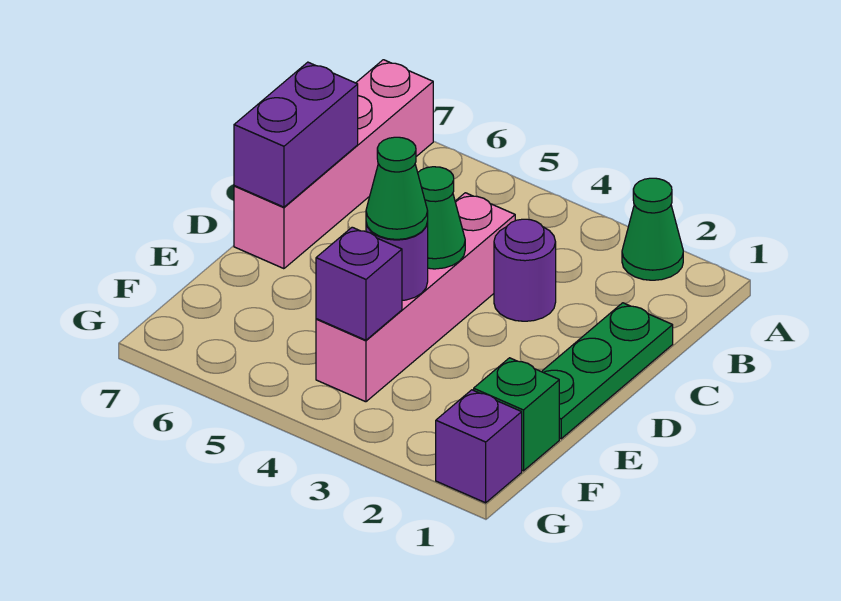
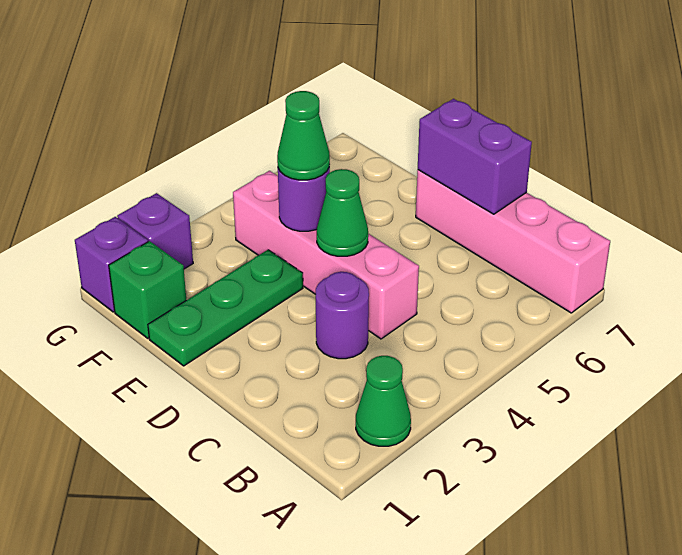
green 1x3 plate [542,303,673,439] -> green 1x3 plate turned to [148,250,303,366]
purple 1x1 brick [316,227,402,340] -> purple 1x1 brick moved to [117,193,193,269]

